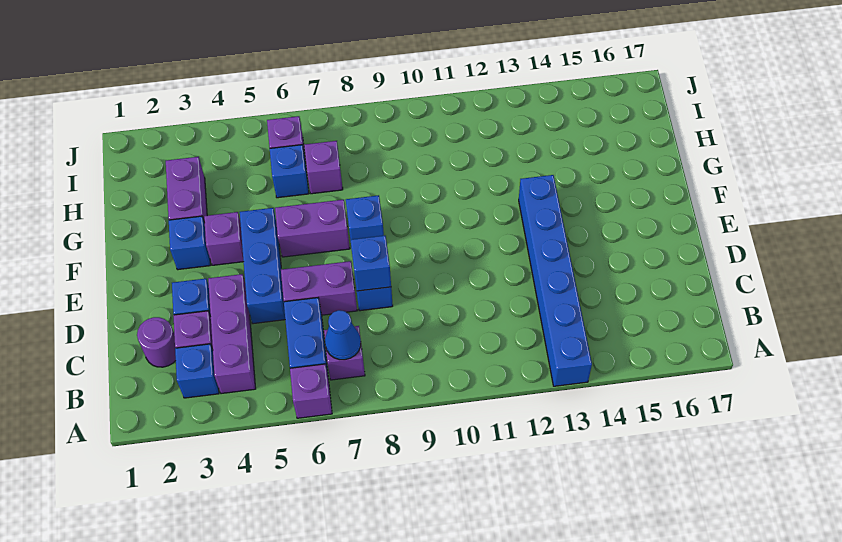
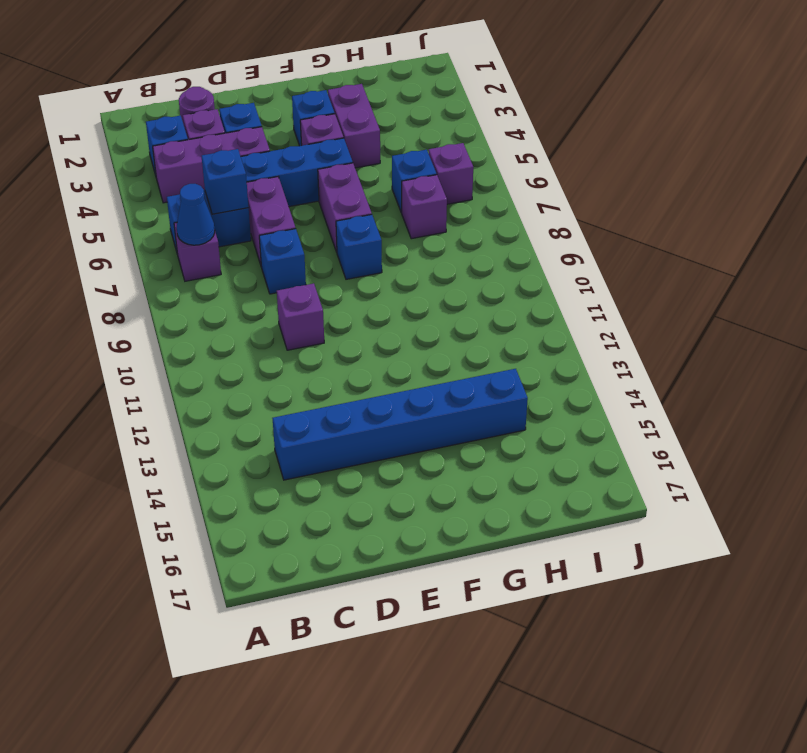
purple 1x1 brick [290,364,332,418] -> purple 1x1 brick moved to [277,283,324,350]
blue 1x6 brick [519,175,592,386] -> blue 1x6 brick moved to [273,369,528,480]
blue 1x1 brick [351,236,391,291] -> blue 1x1 brick moved to [202,149,249,214]
purple 1x2 brick [166,157,207,223] -> purple 1x2 brick turned to [328,84,380,168]

